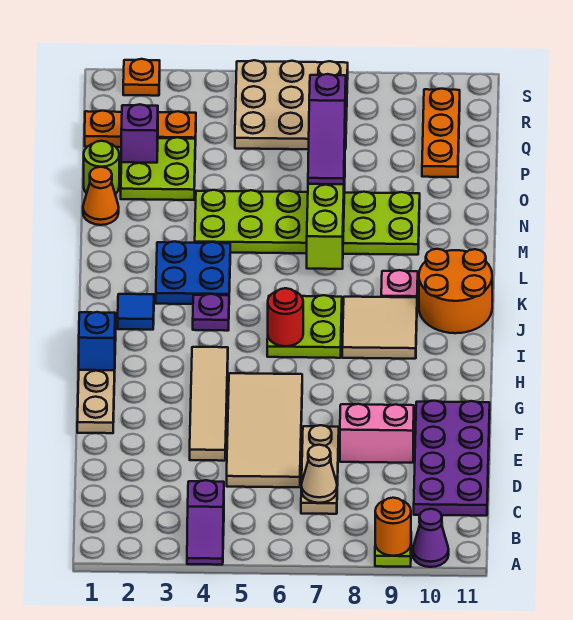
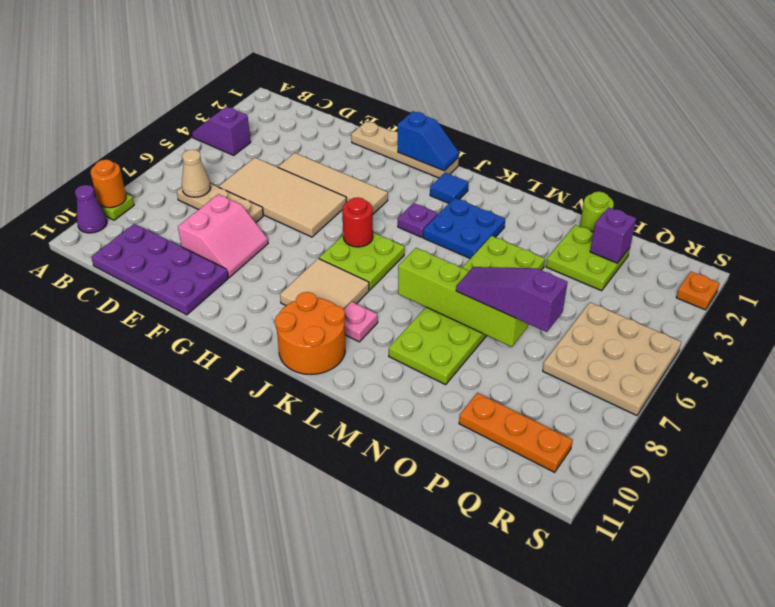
orange 1x1 cone [83,167,119,225] -> none
orange 1x3 plate [85,111,196,147] -> none

